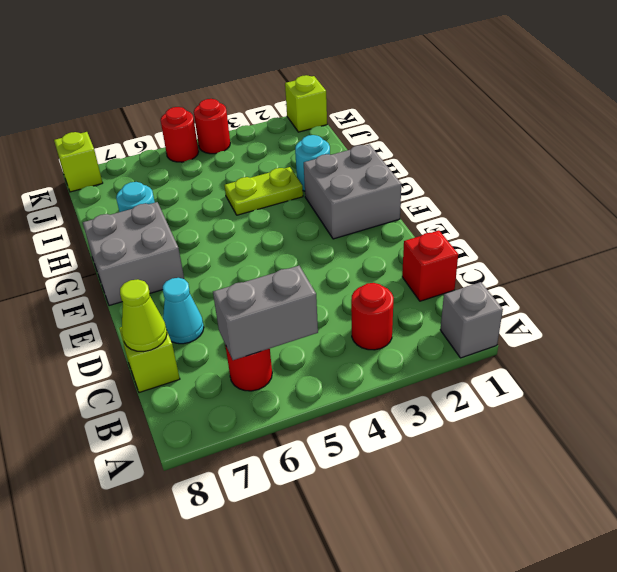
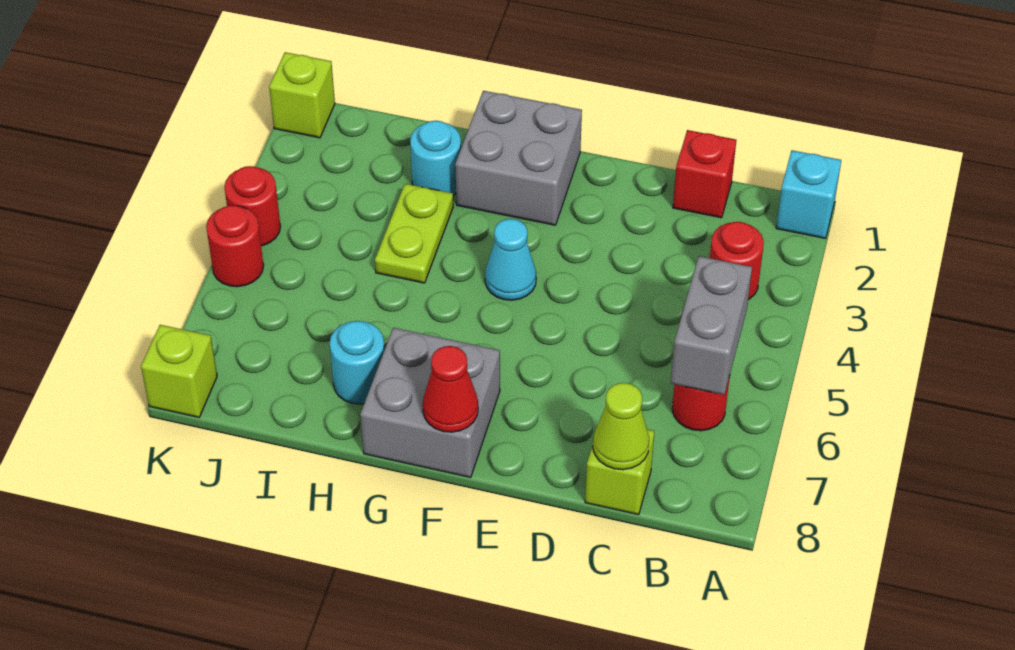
grey 1x1 brick [440,282,503,358] -> cyan 1x1 brick [776,150,841,238]
cyan 1x1 cone [163,278,204,344] -> cyan 1x1 cone moved to [485,219,536,300]
none -> red 1x1 cone [423,346,478,432]

